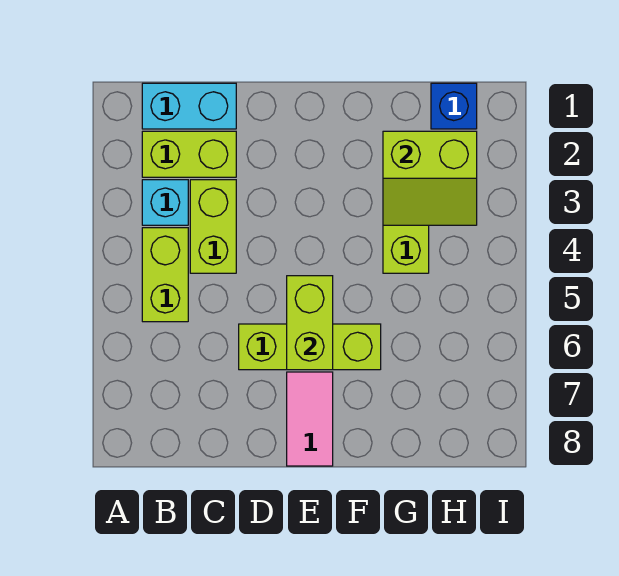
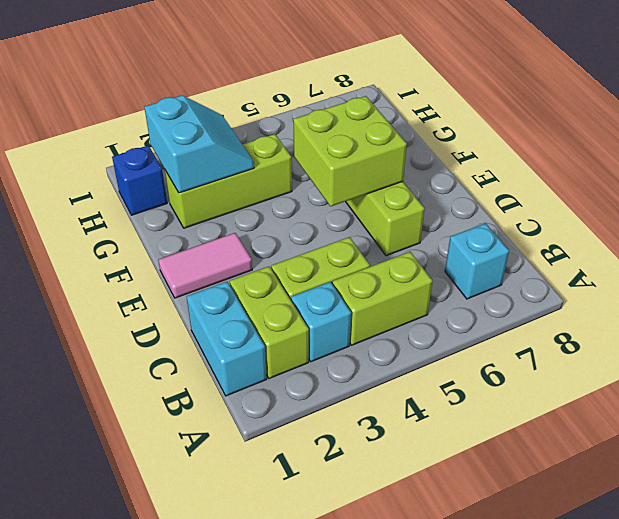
none -> cyan 1x1 brick [445,223,509,299]
lime 1x2 brick [287,276,333,370] -> lime 2x2 brick [293,96,407,207]
pink 1x2 tile [287,372,333,466] -> pink 1x2 tile moved to [159,233,252,298]
lime 2x2 slope [383,131,477,225] -> cyan 2x2 slope [144,95,254,193]

